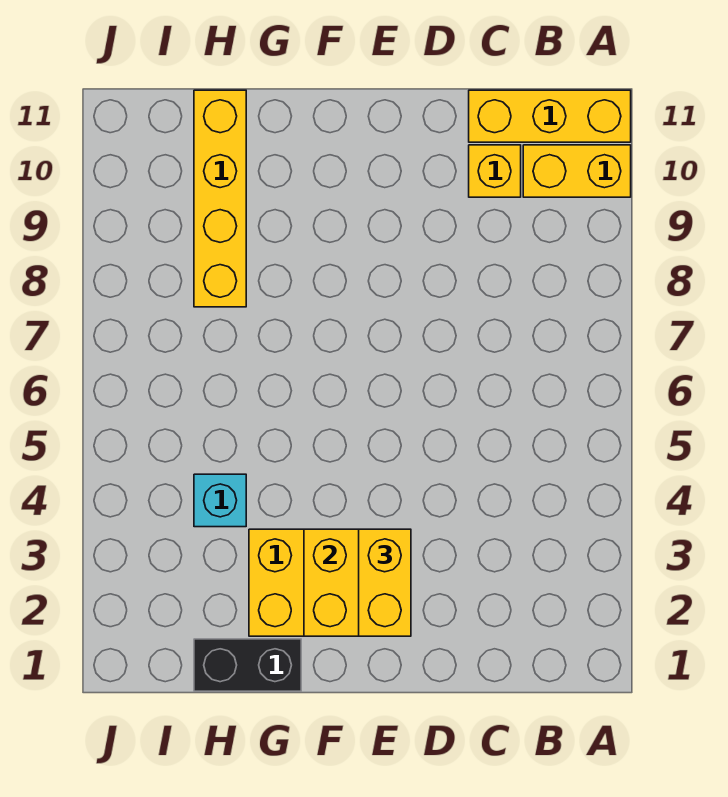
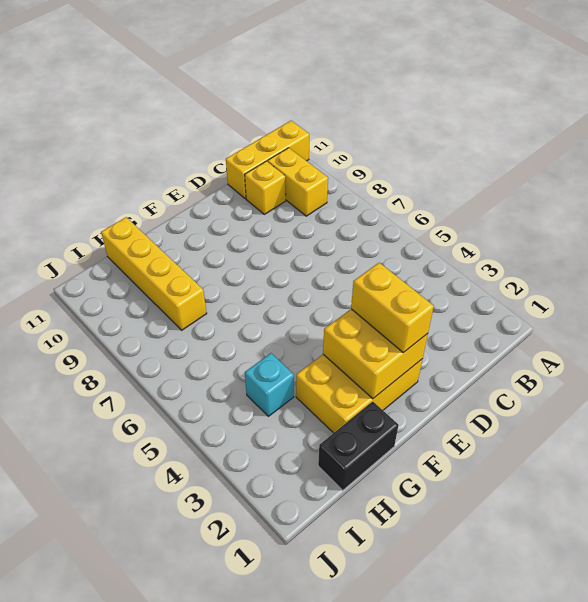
yellow 1x2 brick [523,145,631,197] -> yellow 1x2 brick turned to [268,148,328,216]

